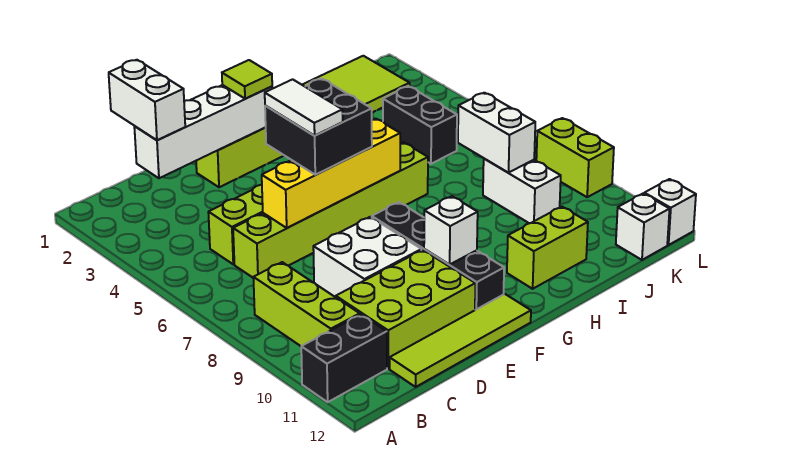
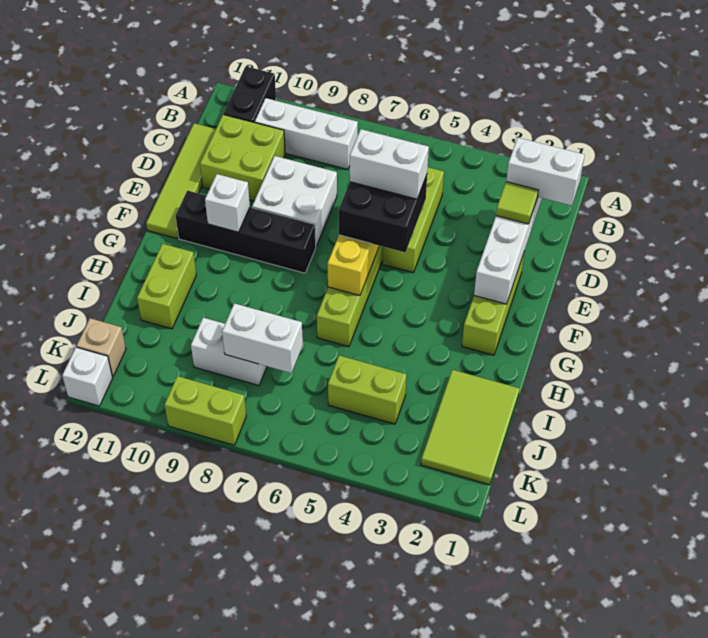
lime 1x3 brick [253,262,360,346] -> white 1x3 brick [255,98,358,169]
lime 2x3 brick [336,250,475,369] -> lime 2x2 brick [200,115,285,201]
white 1x2 tile [265,79,343,136] -> white 1x2 brick [350,129,429,199]
lime 1x1 tile [222,60,272,99] -> lime 1x1 tile moved to [496,182,538,224]
black 1x2 brick [383,86,457,164] -> lime 1x2 brick [328,356,407,424]
white 1x1 brick [616,194,670,260] -> tan 1x1 brick [77,318,126,377]

